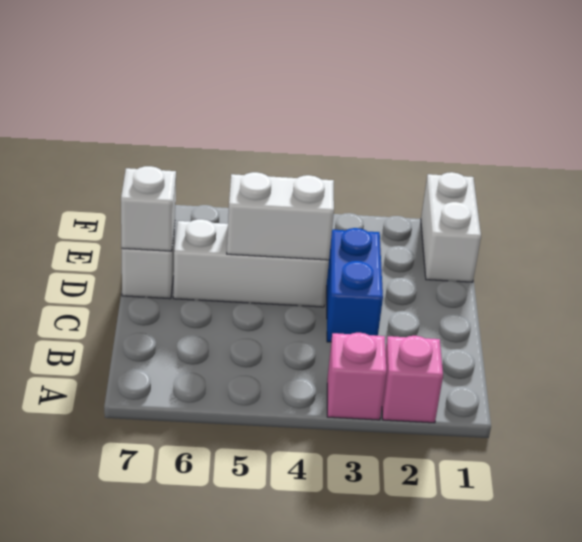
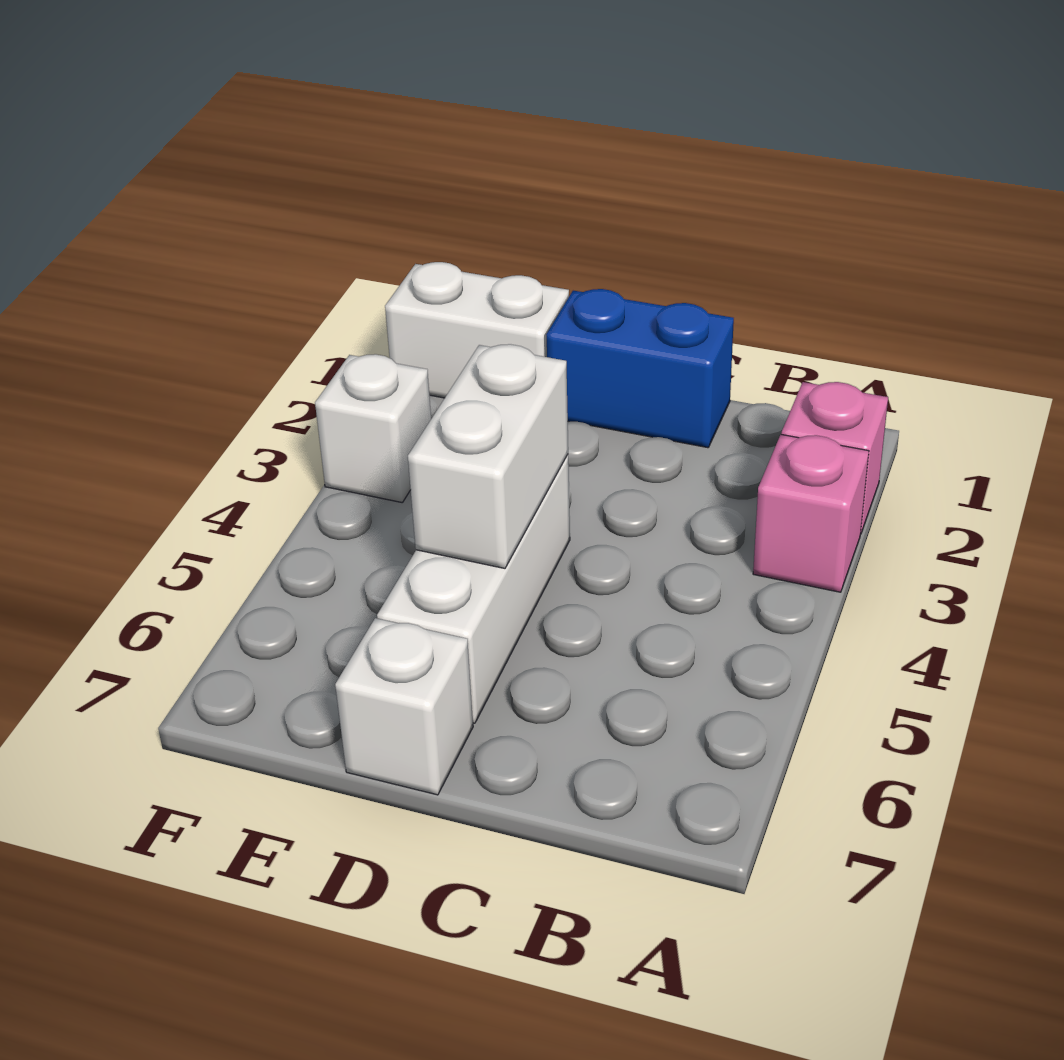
blue 1x2 brick [327,228,383,342] -> blue 1x2 brick moved to [546,289,734,448]
white 1x1 brick [121,166,176,251] -> white 1x1 brick moved to [315,354,431,503]

